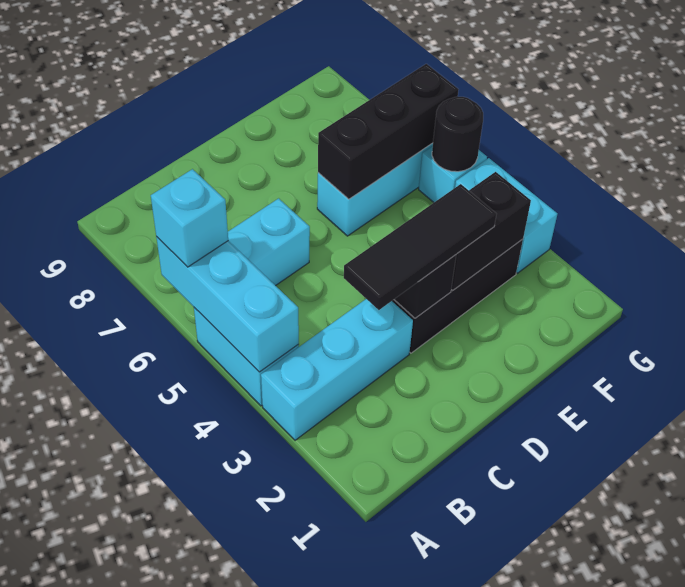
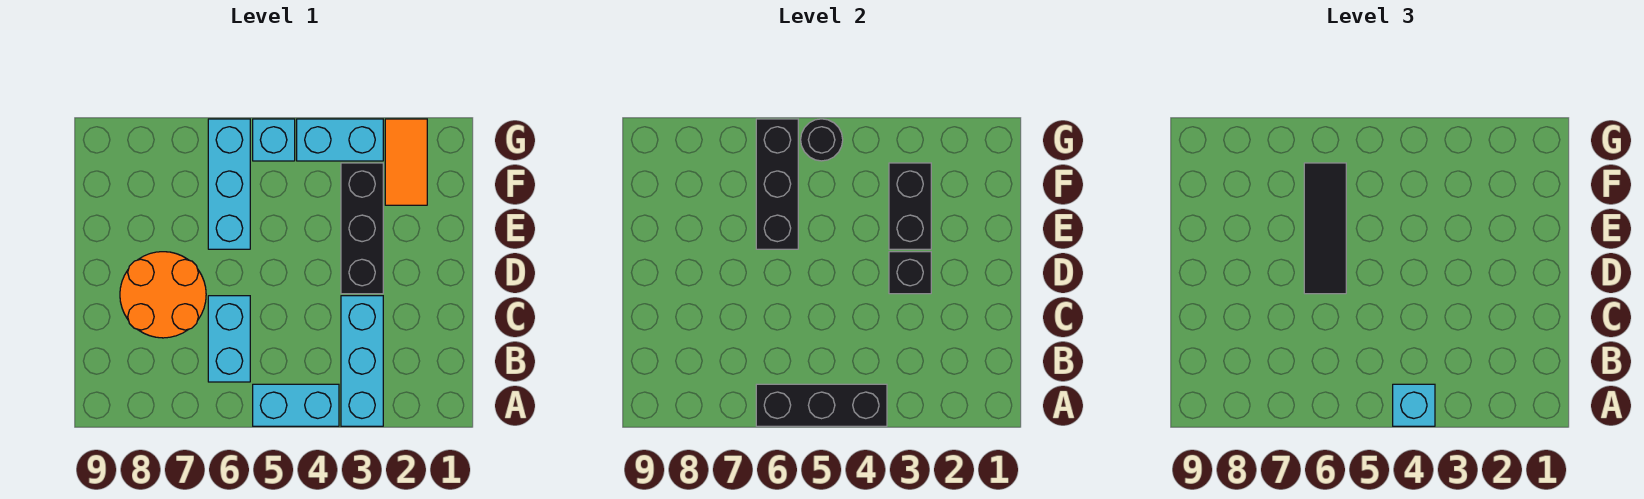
cyan 1x3 brick [156,237,299,372] -> black 1x3 brick [756,384,887,426]
cyan 1x1 brick [151,169,228,267] -> cyan 1x1 brick moved to [1393,384,1435,426]
black 1x3 tile [344,184,496,310] -> black 1x3 tile moved to [1304,163,1346,294]
none -> orange 2x2 round brick [120,252,206,338]
none -> orange 1x2 tile [385,119,427,205]

